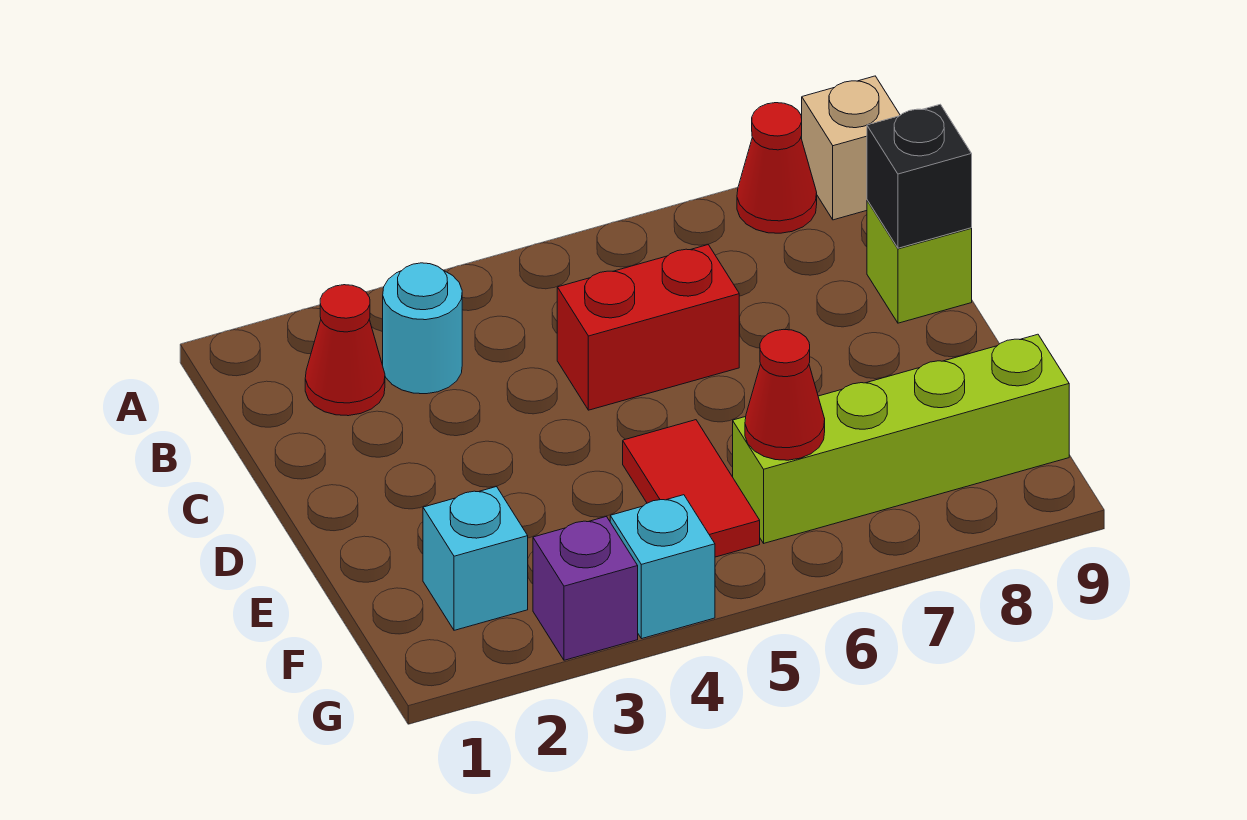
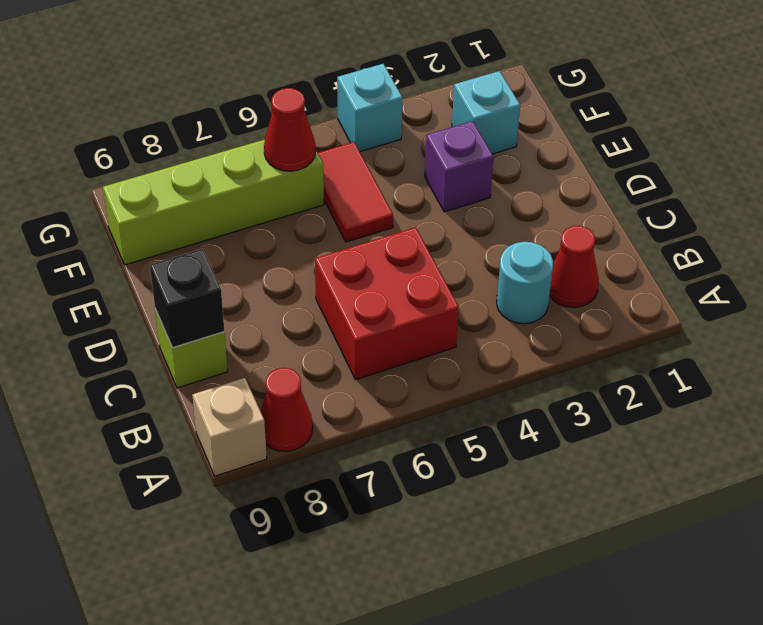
red 1x2 brick [557,245,739,410] -> red 2x2 brick [315,227,459,380]
purple 1x1 brick [533,517,638,660] -> purple 1x1 brick moved to [425,121,493,212]

